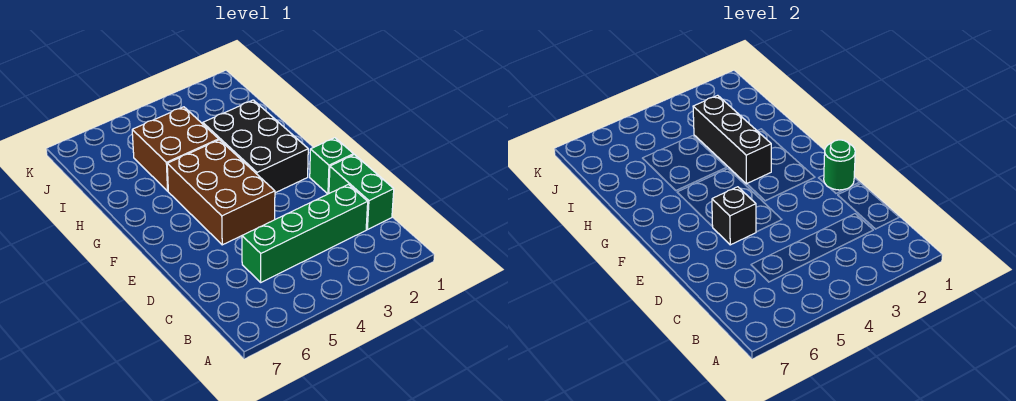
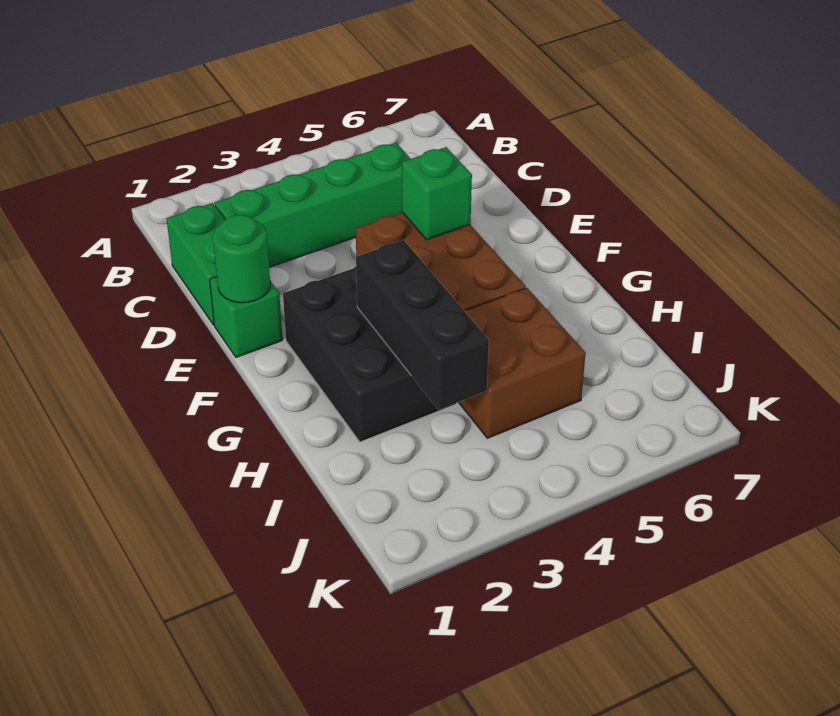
black 1x1 brick [712,187,756,245] -> green 1x1 brick [402,147,472,240]

